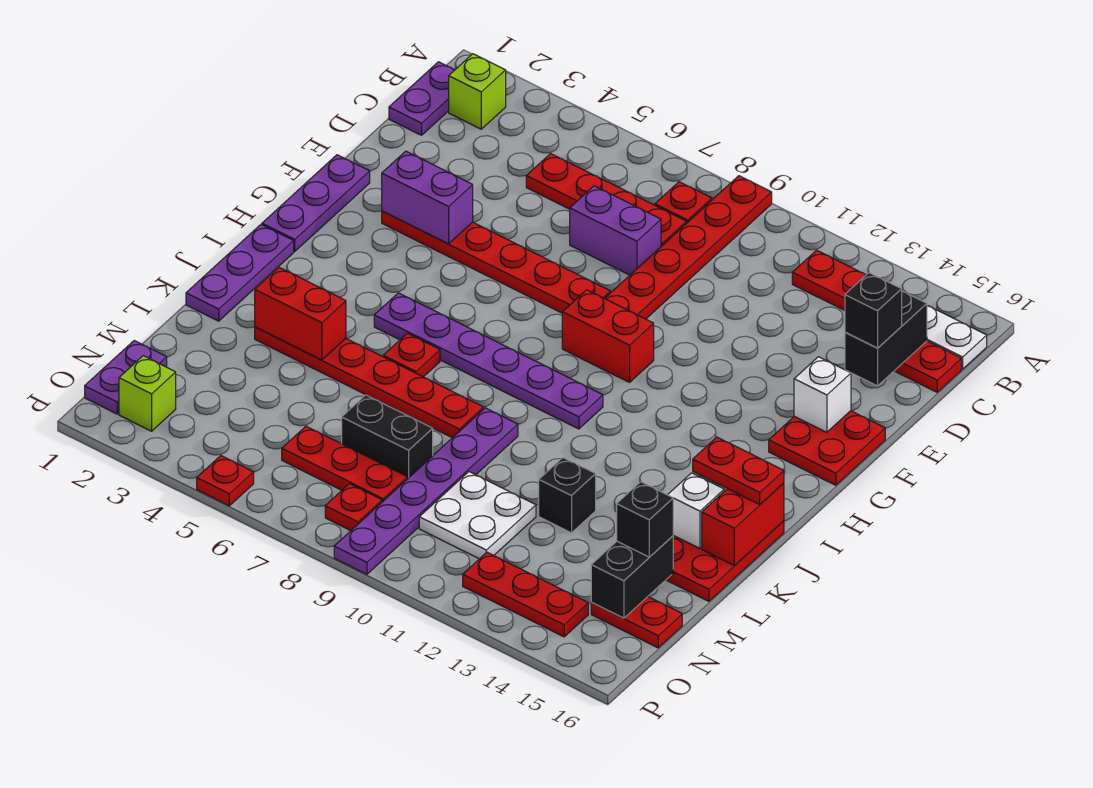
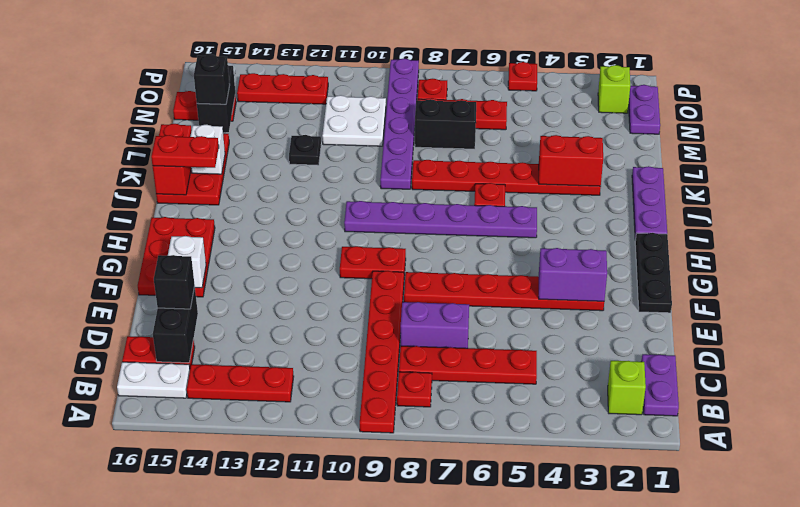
purple 1x3 plate [262,155,370,251] -> black 1x3 plate [635,233,672,313]
red 2x2 plate [769,411,885,485] -> red 2x3 plate [138,217,215,297]
red 1x2 brick [562,290,654,382] -> red 1x2 plate [340,246,406,279]
black 1x1 brick [539,458,596,533] -> black 1x1 plate [289,135,321,165]

